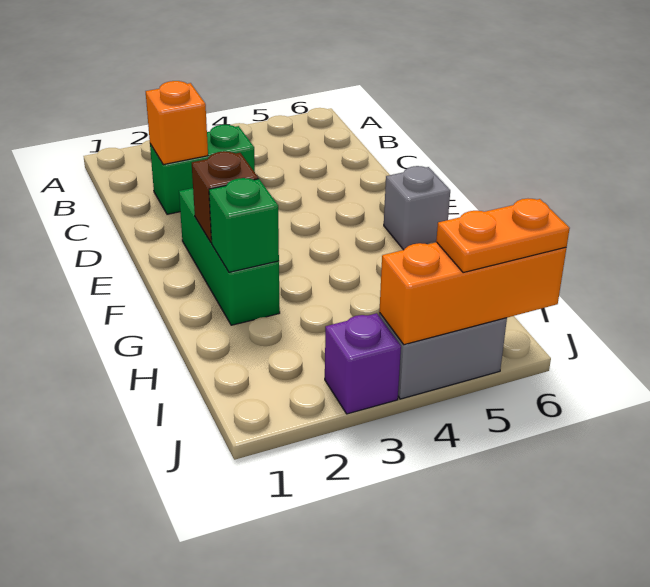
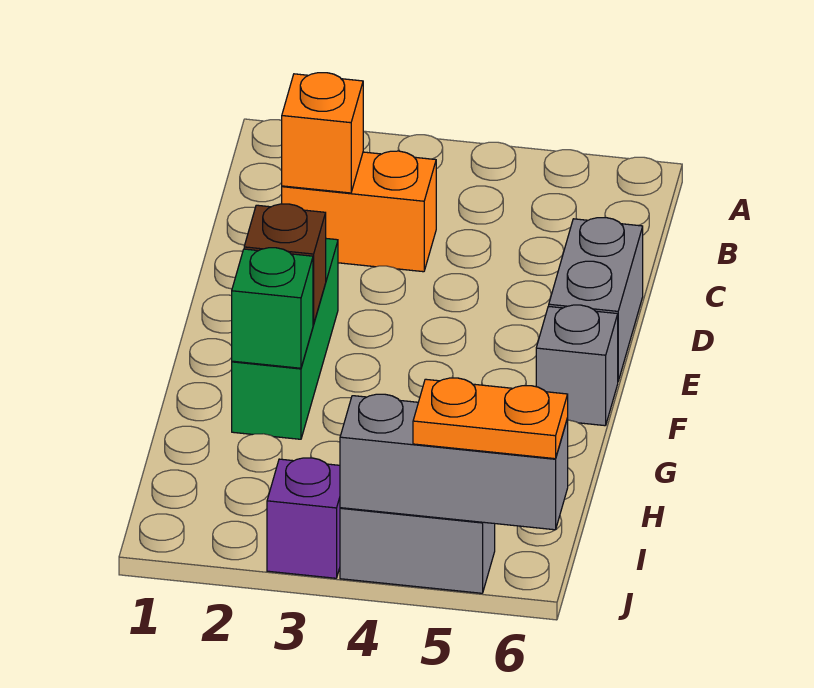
green 1x2 brick [150,125,255,214] -> orange 1x2 brick [282,151,436,272]
none -> grey 1x2 brick [549,218,643,381]
orange 1x3 brick [379,242,566,345] -> grey 1x3 brick [340,394,568,530]

